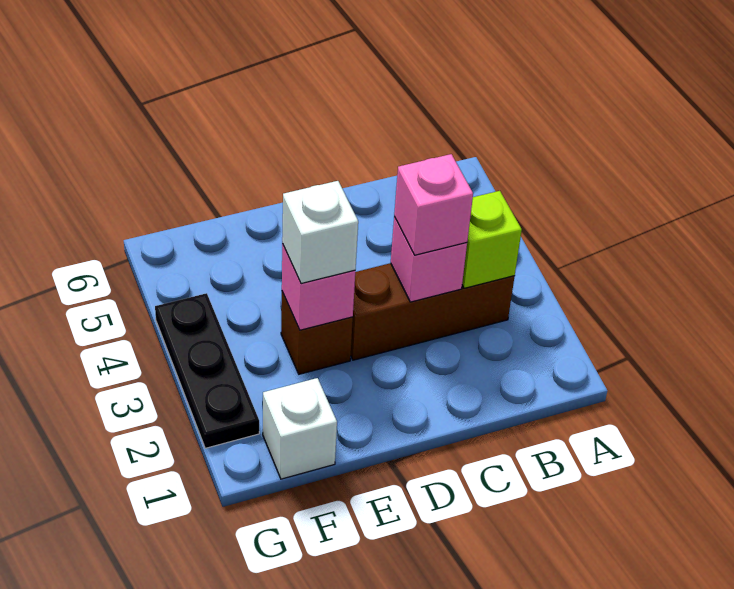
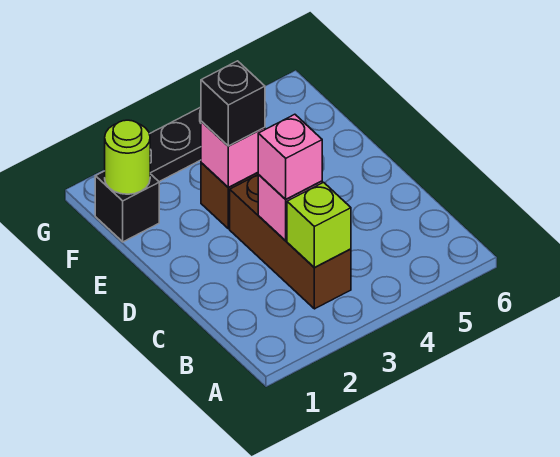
white 1x1 brick [282,181,358,284] -> black 1x1 brick [201,61,265,146]
white 1x1 brick [263,378,337,479] -> black 1x1 brick [95,171,159,242]
none -> lime 1x1 round brick [105,120,150,194]

